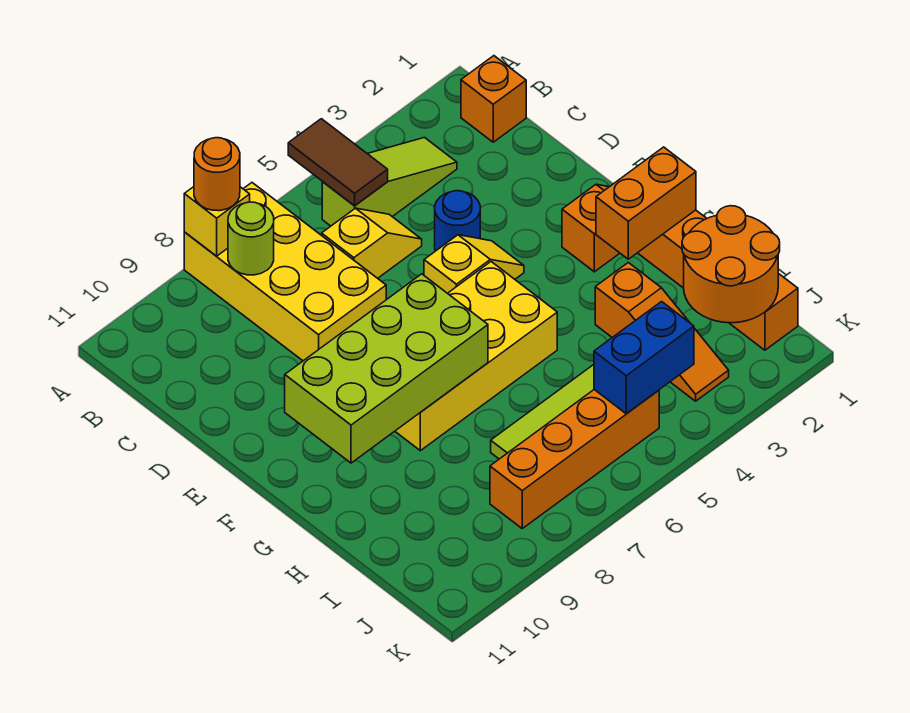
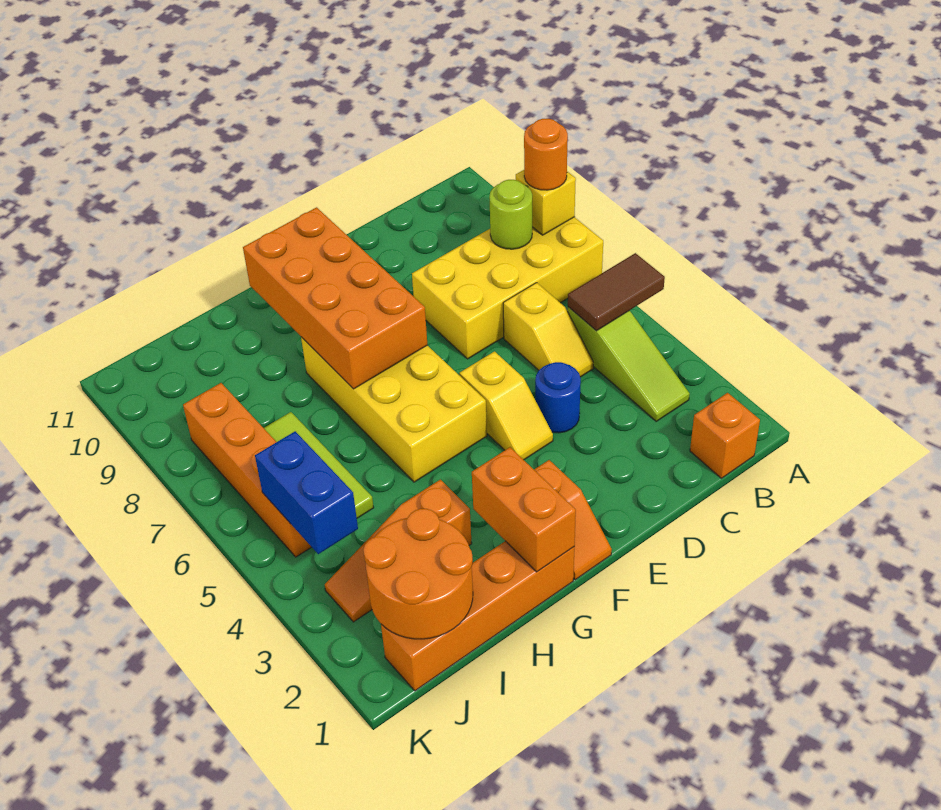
lime 2x4 brick [285,274,488,463] -> orange 2x4 brick [243,207,427,389]

